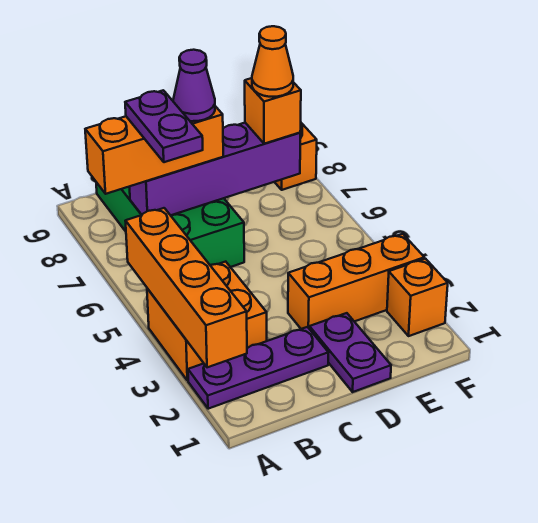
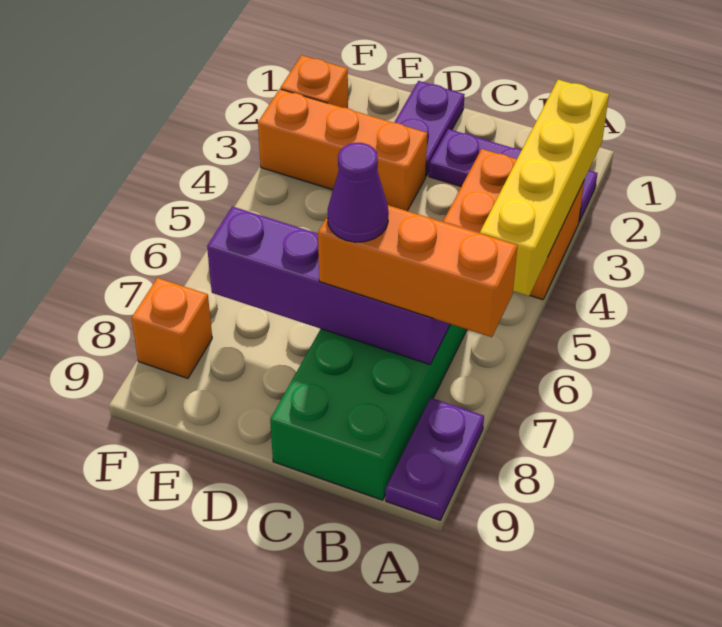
orange 1x4 brick [126,208,247,367] -> yellow 1x4 brick [480,80,609,296]
purple 1x2 plate [125,90,203,162] -> purple 1x2 plate moved to [386,398,484,520]
orange 1x1 brick [245,78,301,144] -> none
orange 1x1 cone [252,26,293,97] -> none

